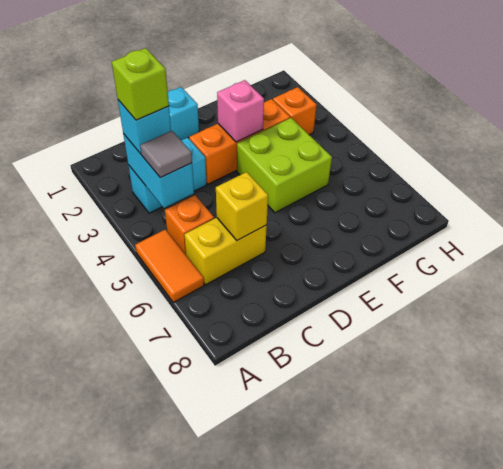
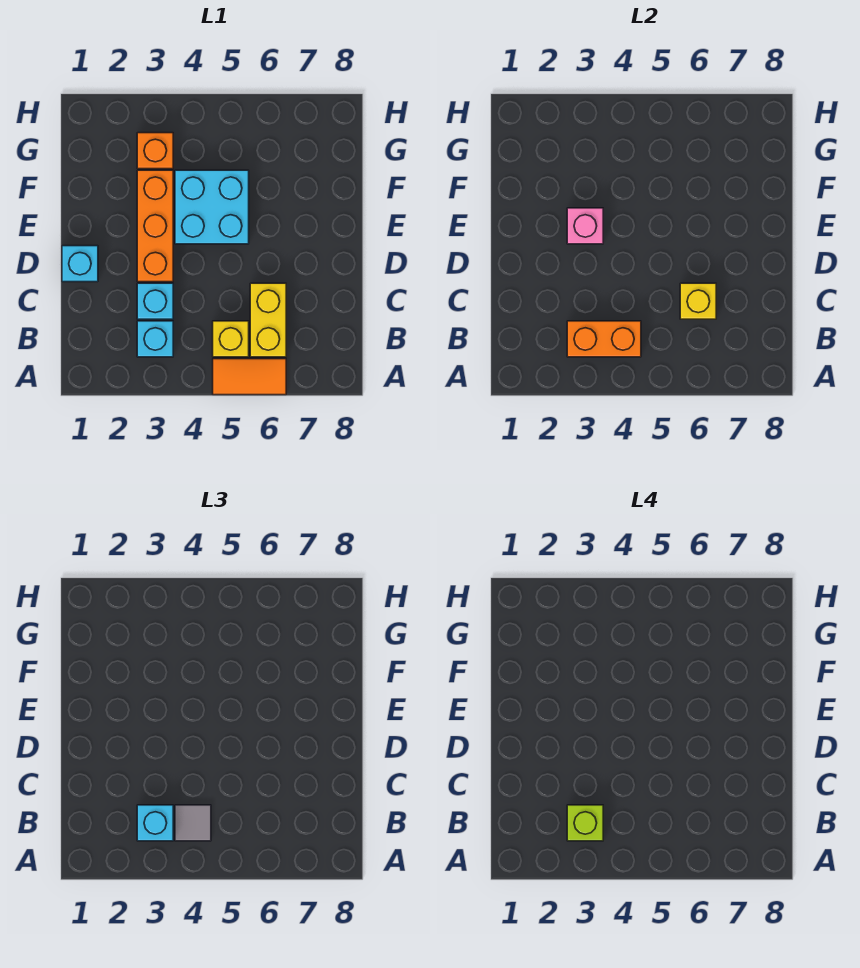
cyan 1x2 brick [123,134,194,208] -> orange 1x2 brick [567,321,641,357]
orange 1x1 brick [165,195,214,255] -> yellow 1x1 brick [213,321,249,357]
lime 2x2 brick [237,118,332,213] -> cyan 2x2 brick [175,170,249,244]

